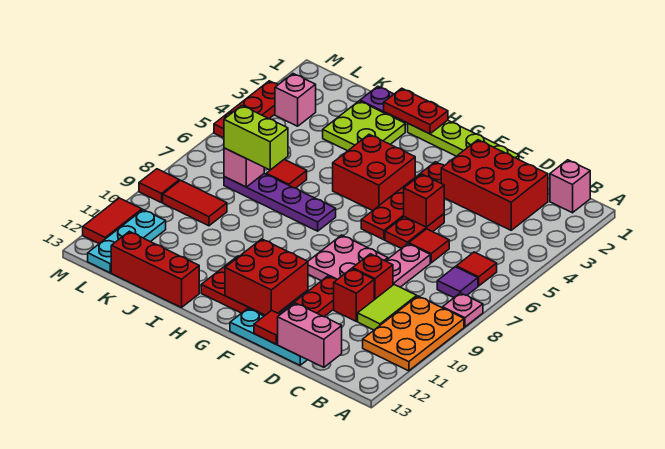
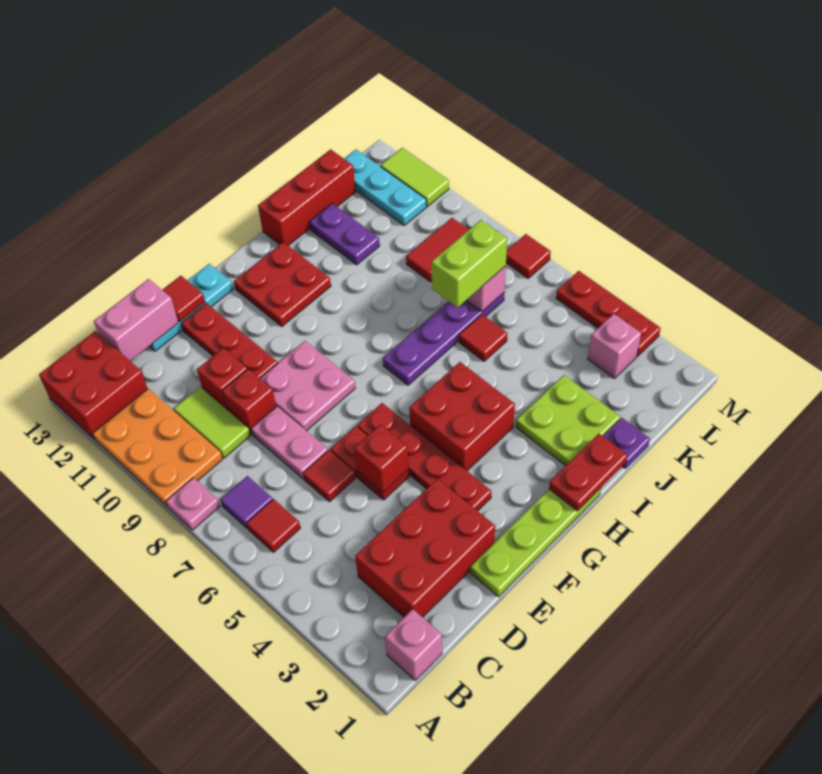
red 2x2 brick [225,239,308,315] -> red 2x2 brick moved to [39,331,148,440]
none -> purple 1x2 plate [309,203,380,265]
red 1x1 tile [139,169,179,203] -> red 1x1 tile moved to [506,234,551,278]
red 1x2 tile [83,198,142,244] -> lime 1x2 tile [380,148,449,206]

